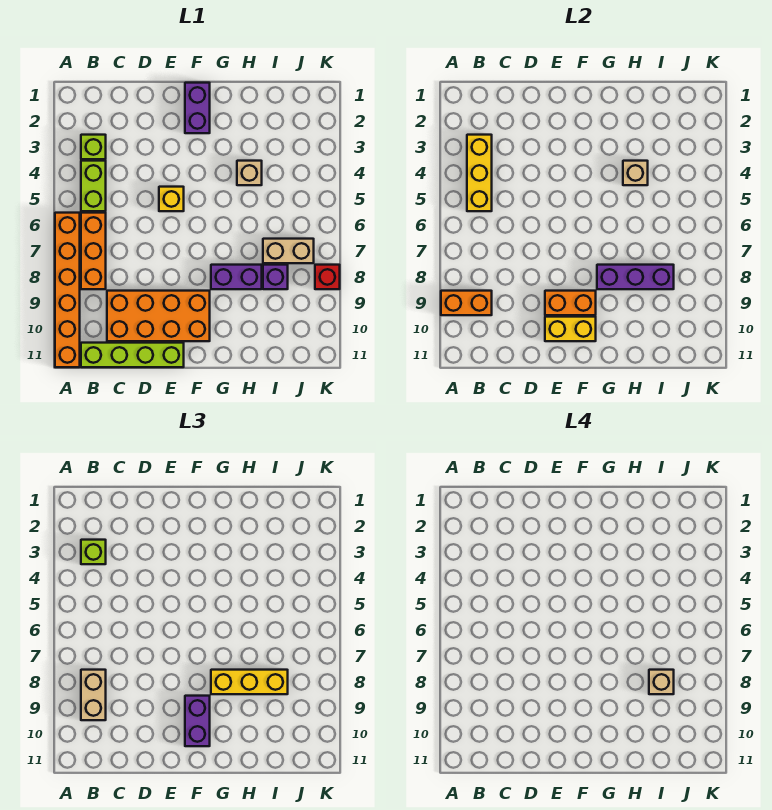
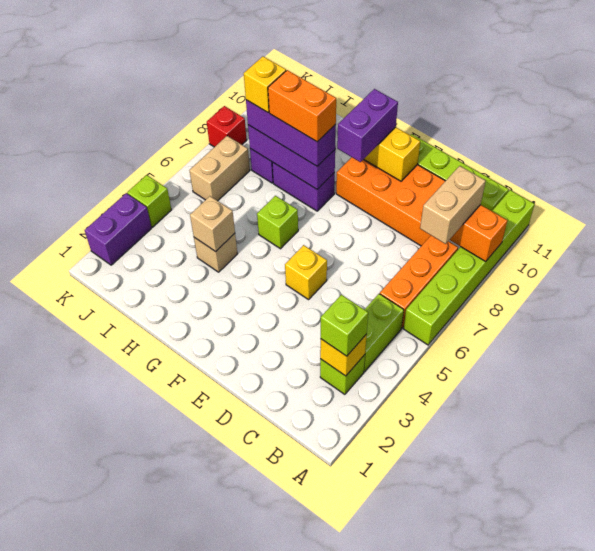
orange 1x6 brick [55,213,80,367] -> lime 1x6 brick [403,190,534,345]
yellow 1x3 brick [467,135,492,211] -> yellow 1x1 brick [320,334,367,376]
orange 1x2 brick [545,291,596,315] -> orange 1x2 brick moved to [268,70,336,142]
purple 1x2 brick [185,83,210,133] -> purple 1x2 brick moved to [85,193,151,265]
none -> lime 1x1 brick [257,196,298,249]
yellow 1x3 brick [211,670,288,694] -> purple 1x3 brick [246,100,336,166]
tan 1x2 brick [263,239,314,263] -> tan 1x2 brick turned to [189,136,250,201]
tan 1x1 brick [649,670,674,694] -> yellow 1x1 brick [244,56,286,112]
none -> lime 1x1 brick [127,175,171,227]

